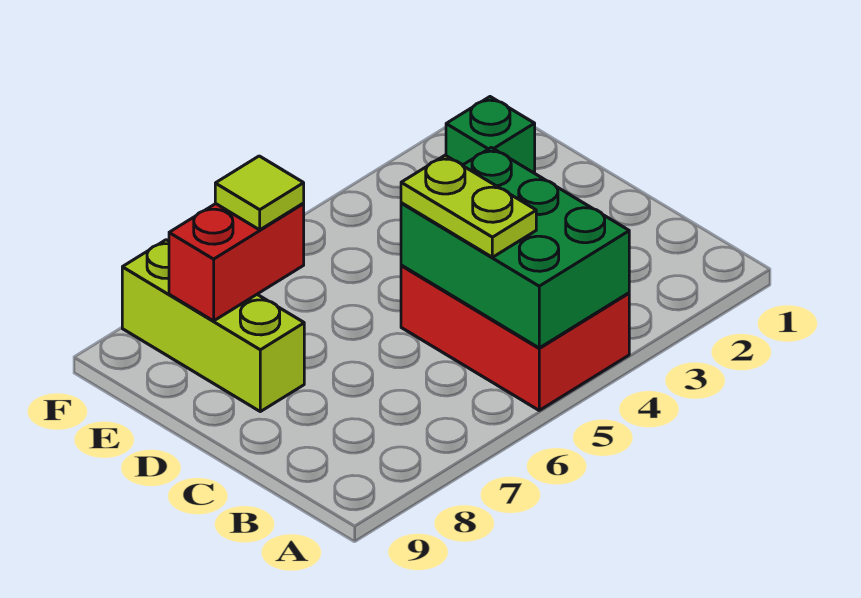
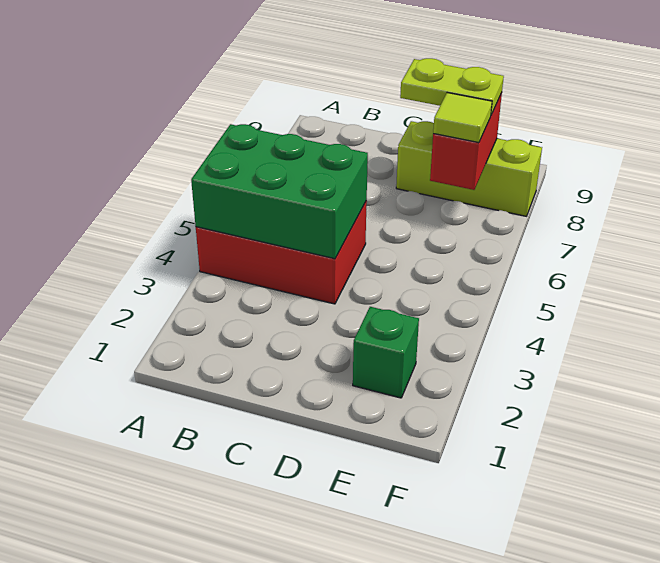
lime 1x2 plate [401,155,536,257] -> lime 1x2 plate moved to [400,58,504,115]

